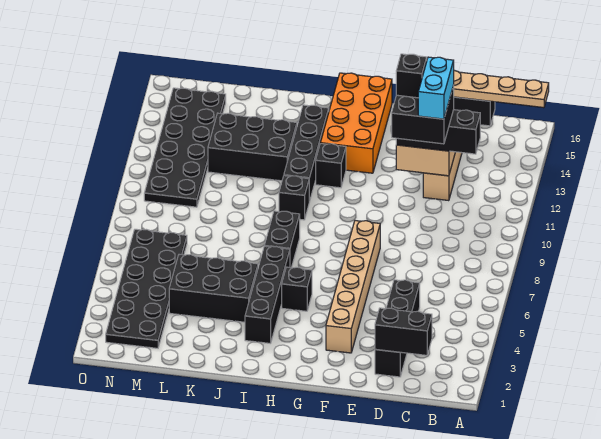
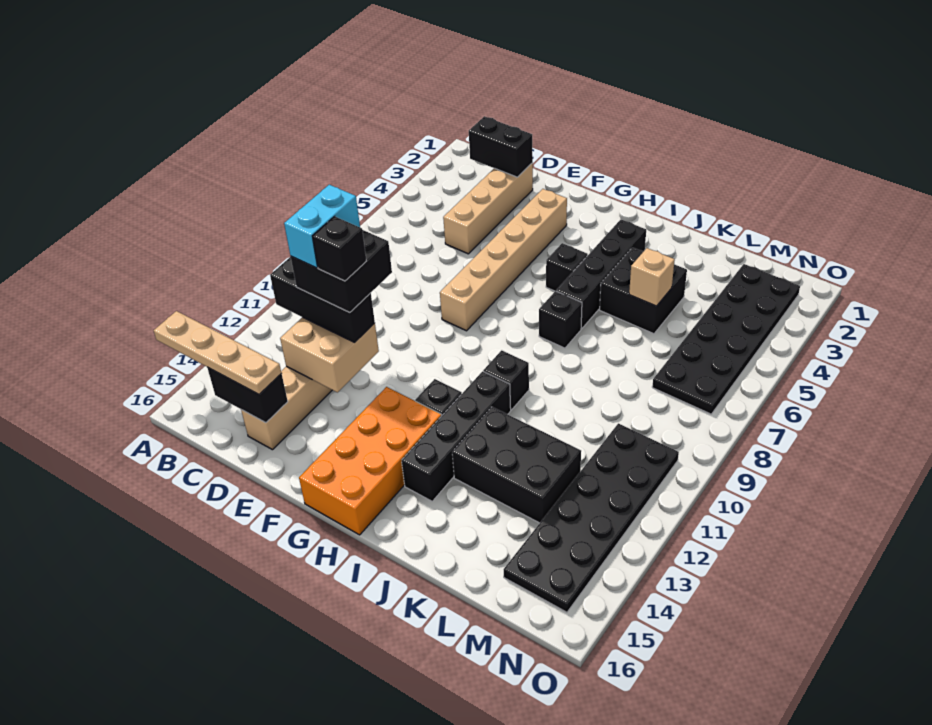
black 1x4 brick [375,280,420,377] -> tan 1x4 brick [443,163,533,254]
black 1x2 brick [264,211,300,268] -> black 1x1 brick [539,291,582,348]
black 2x3 brick [169,254,258,322] -> black 2x2 brick [600,248,687,334]
none -> tan 1x1 brick [629,248,675,306]

